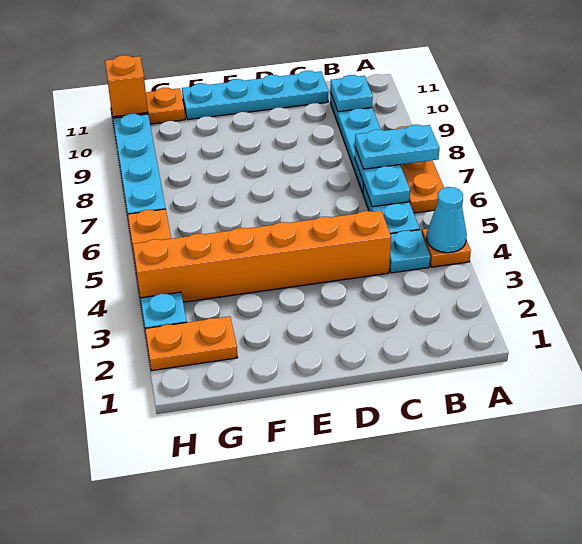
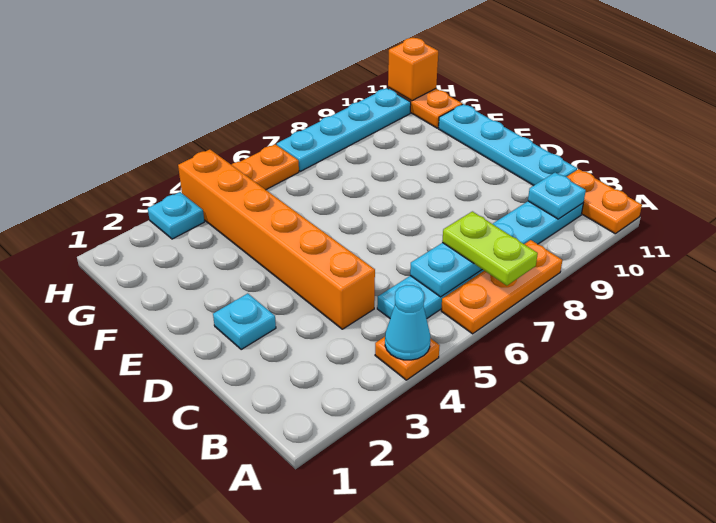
cyan 1x2 plate [355,125,439,169] -> lime 1x2 plate [442,211,538,286]
cyan 1x1 plate [389,230,430,273] -> cyan 1x1 plate moved to [213,293,276,350]
orange 1x2 plate [145,316,238,371] -> orange 1x2 plate moved to [567,169,642,234]

